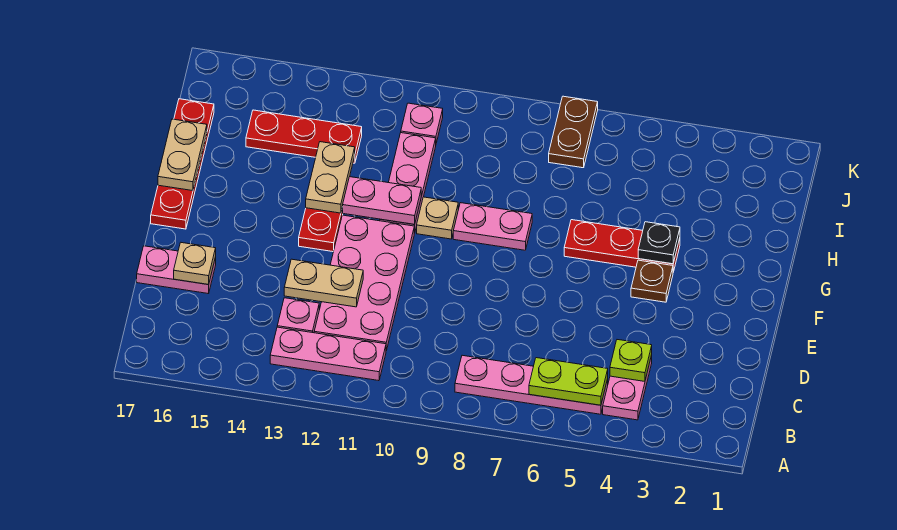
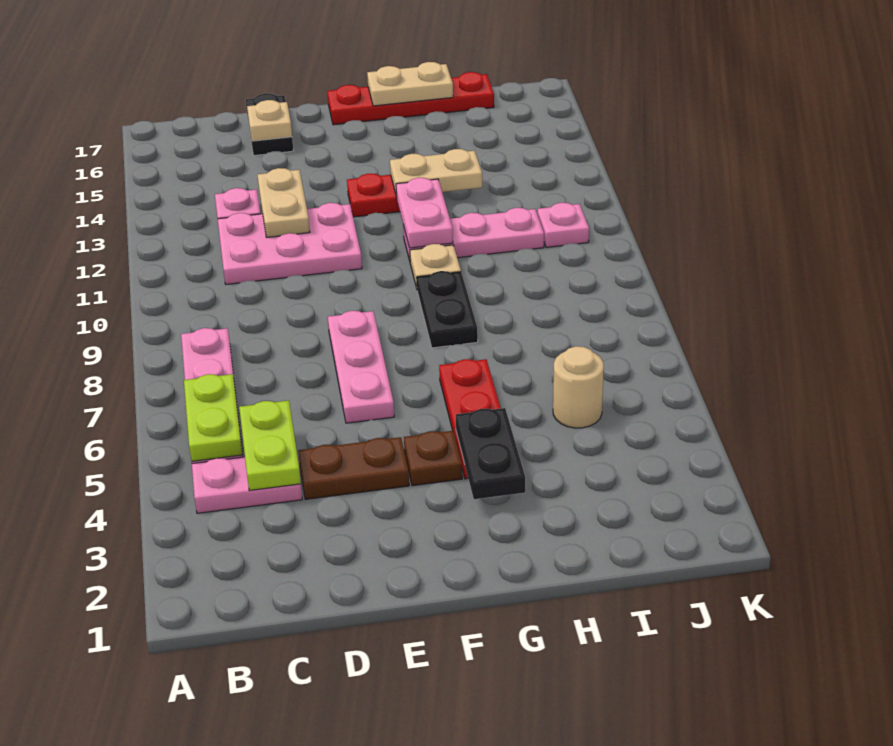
pink 1x3 plate [270,327,386,381] -> pink 1x3 plate moved to [328,311,394,423]
lime 1x1 plate [610,340,652,381] -> lime 1x2 plate [239,401,301,491]
pink 2x4 plate [314,215,414,351] -> pink 2x3 plate [218,203,362,284]
pink 1x2 plate [137,246,216,294] -> black 1x2 plate [246,93,293,156]
black 1x1 plate [638,222,680,264] -> black 1x2 plate [456,408,525,499]
pink 1x2 plate [453,203,532,250] -> black 1x2 plate [417,271,478,348]
none -> tan 1x1 round brick [553,346,604,428]
red 1x3 plate [246,110,362,163] -> none
brown 1x2 plate [549,96,598,168] -> brown 1x2 plate moved to [298,437,409,499]

